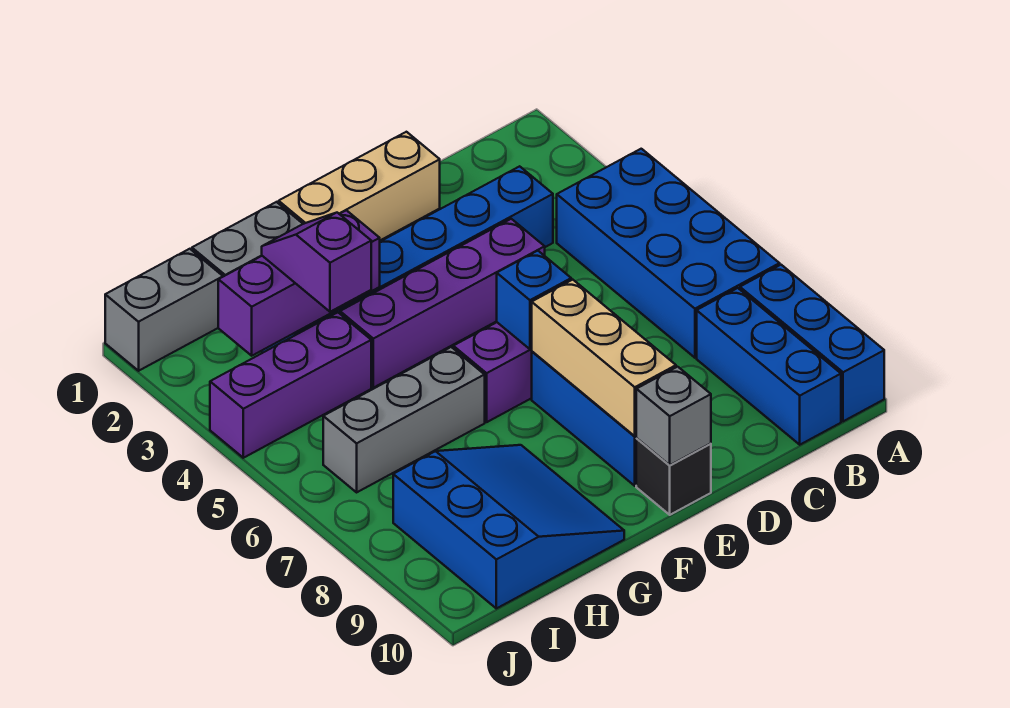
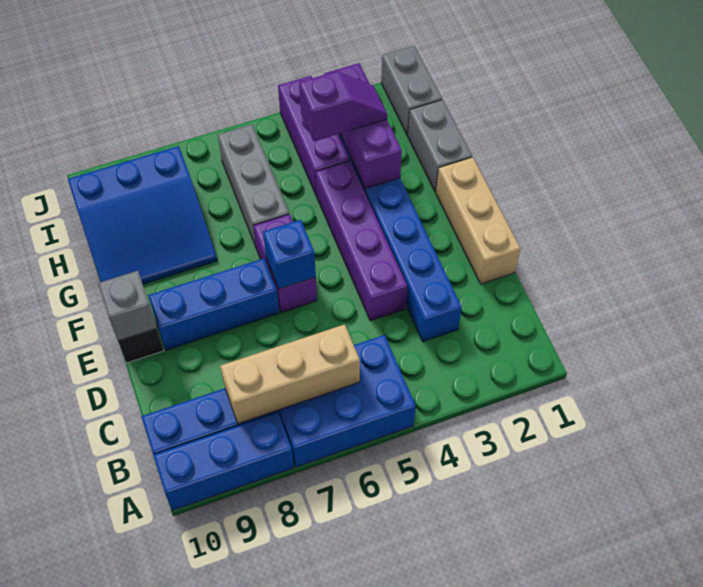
blue 2x4 brick [557,149,780,358] -> blue 2x3 brick [278,335,416,467]
tan 1x3 brick [532,280,676,436] -> tan 1x3 brick moved to [220,324,360,424]

